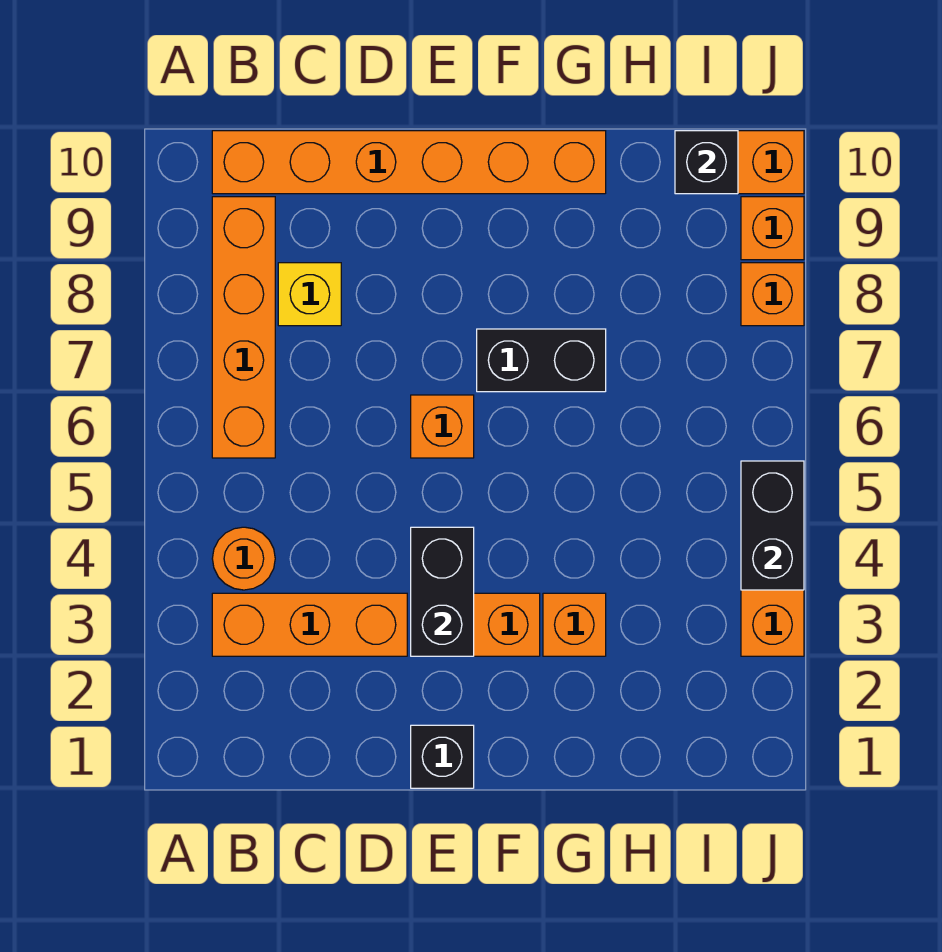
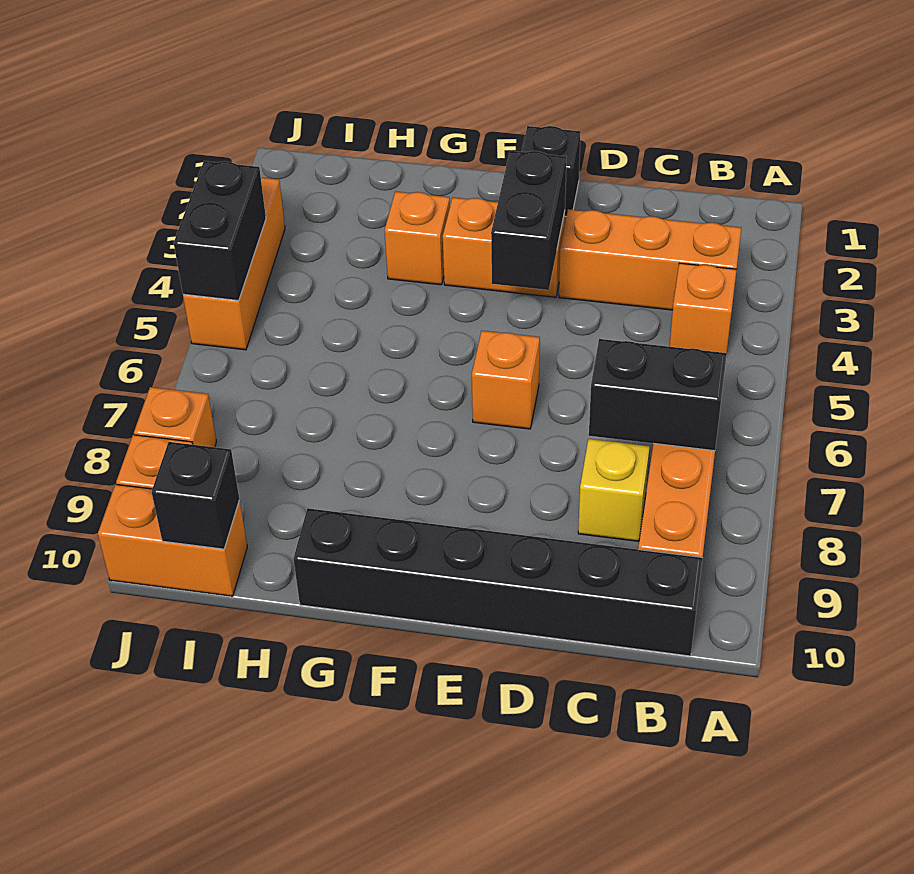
orange 1x1 round brick [212,527,275,590] -> orange 1x1 brick [670,263,737,353]
orange 1x6 brick [212,131,606,194] -> black 1x6 brick [293,508,703,656]
black 1x2 brick [477,329,606,392] -> black 1x2 brick moved to [589,339,727,451]

